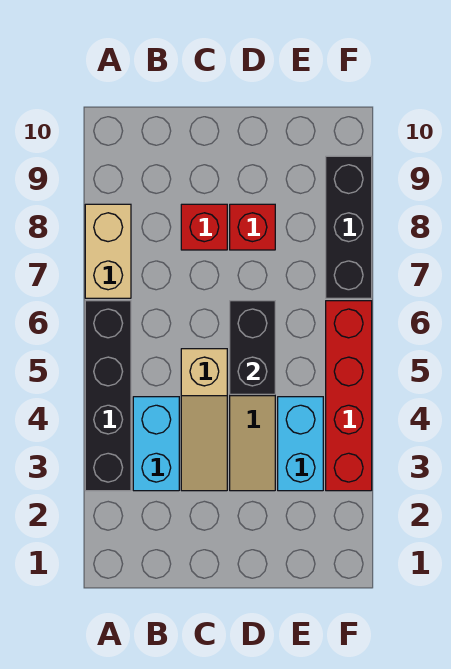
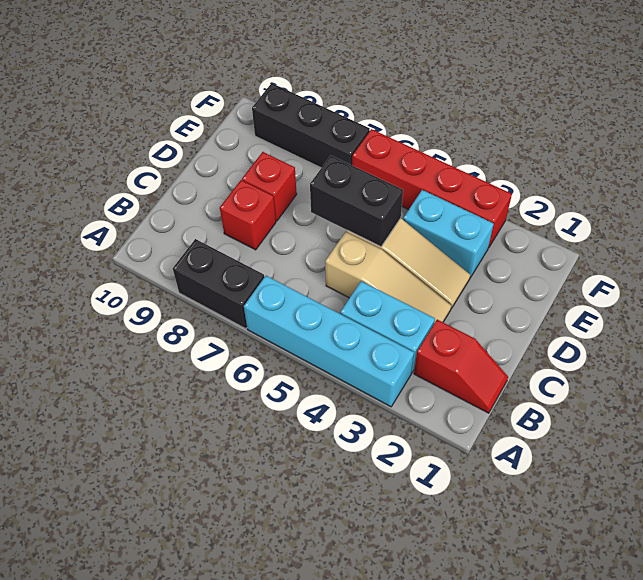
black 1x4 brick [85,301,131,491] -> cyan 1x4 brick [244,276,414,407]
tan 1x2 brick [85,204,131,298] -> black 1x2 brick [173,239,264,329]
none -> red 1x2 slope [414,320,508,413]

